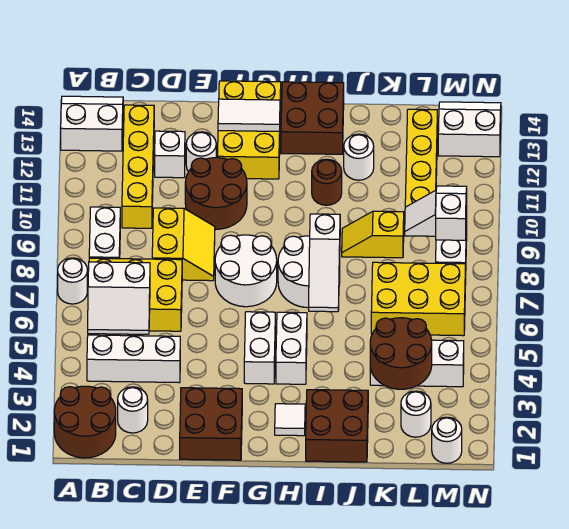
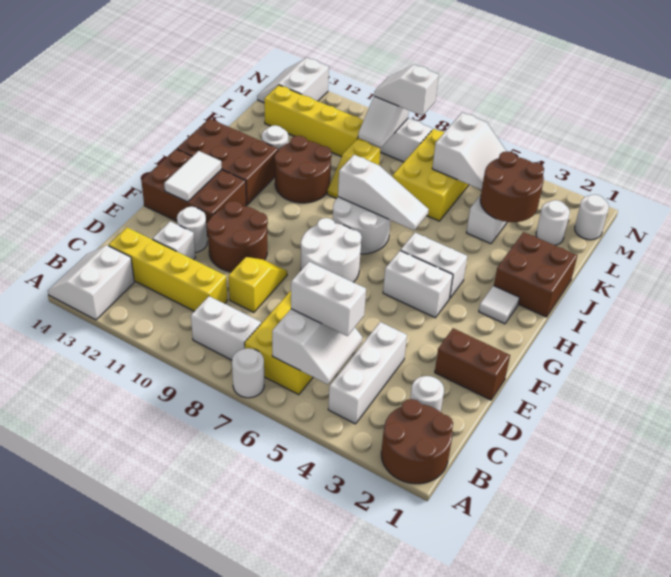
none -> white 1x2 brick [291,262,366,336]
yellow 2x2 slope [152,208,215,281] -> yellow 1x2 slope [228,257,287,312]
brown 2x2 brick [180,388,242,460] -> brown 1x2 brick [435,328,510,400]
yellow 2x3 brick [218,81,281,179] -> brown 2x3 brick [141,149,246,236]
brown 2x2 brick [281,82,344,154] -> brown 2x3 brick [177,119,278,205]
brown 1x1 round brick [312,159,342,205] -> brown 2x2 round brick [274,136,332,203]
none -> white 2x2 slope [432,113,506,190]

